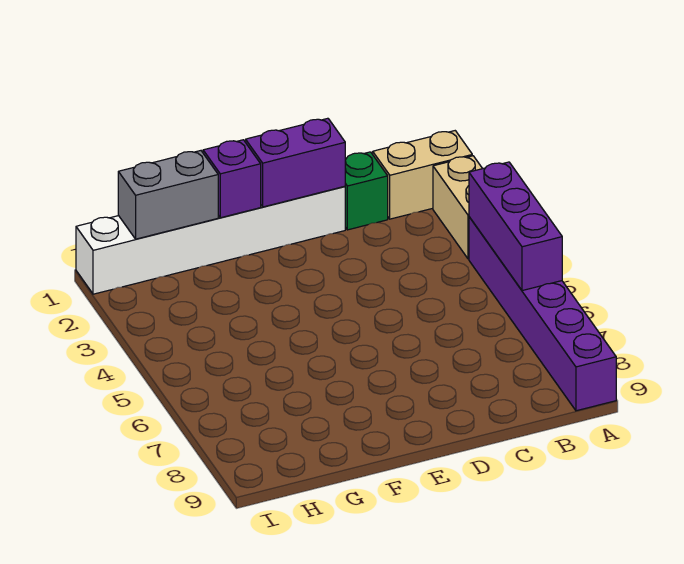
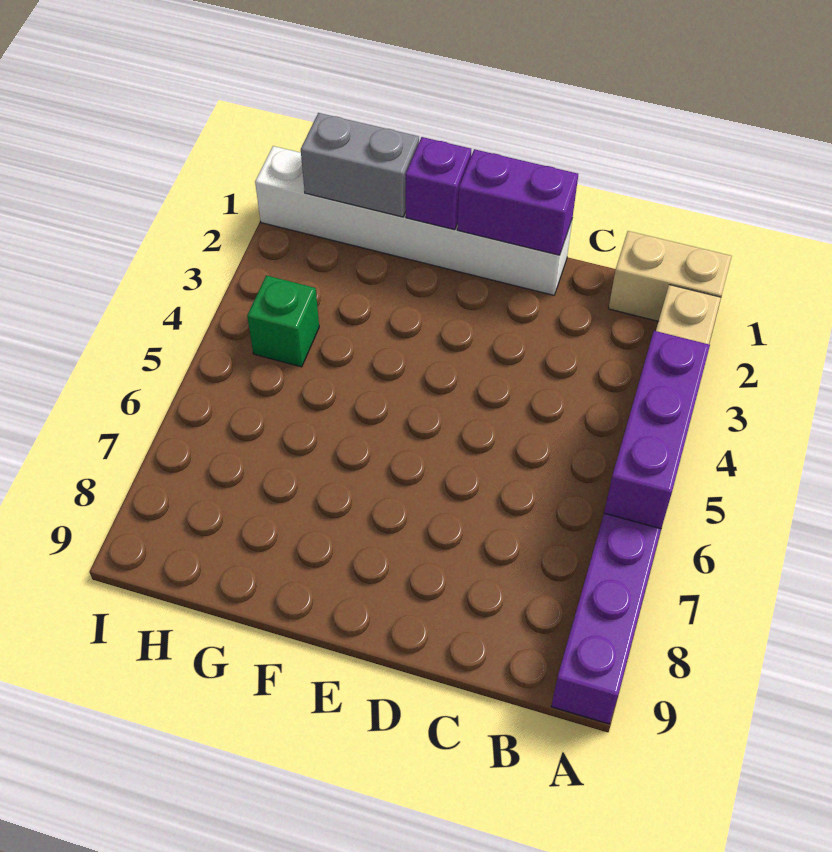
green 1x1 brick [345,152,388,230] -> green 1x1 brick moved to [247,275,319,367]

